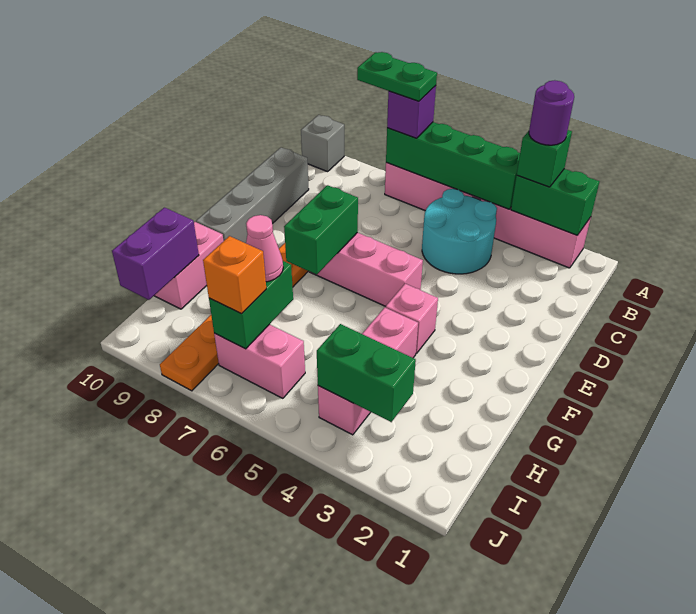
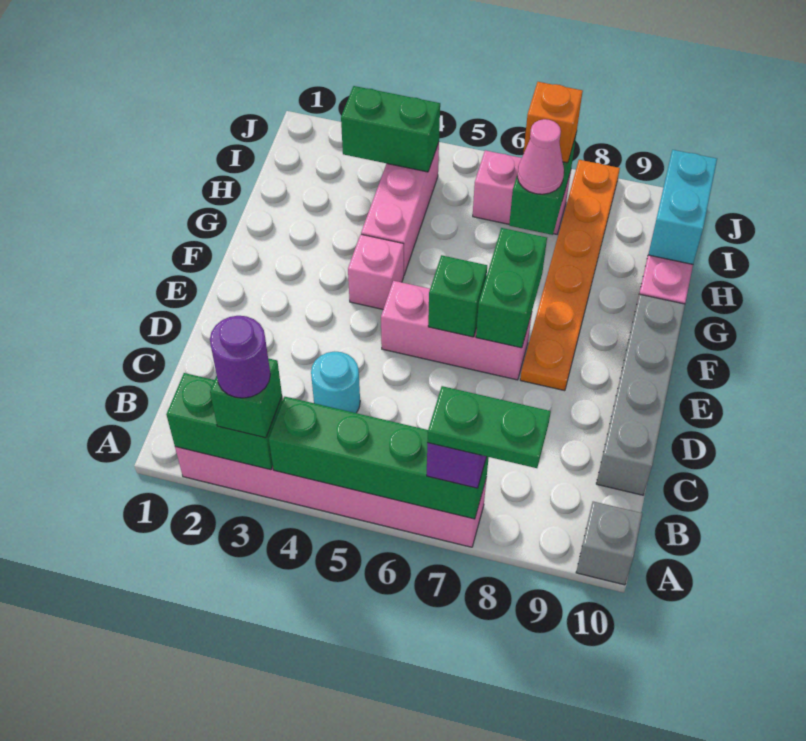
cyan 2x2 round brick [422,189,497,274] -> cyan 1x1 round brick [311,352,360,413]
none -> green 1x1 brick [428,255,487,337]
purple 1x2 brick [112,208,199,300] -> cyan 1x2 brick [648,150,717,264]

